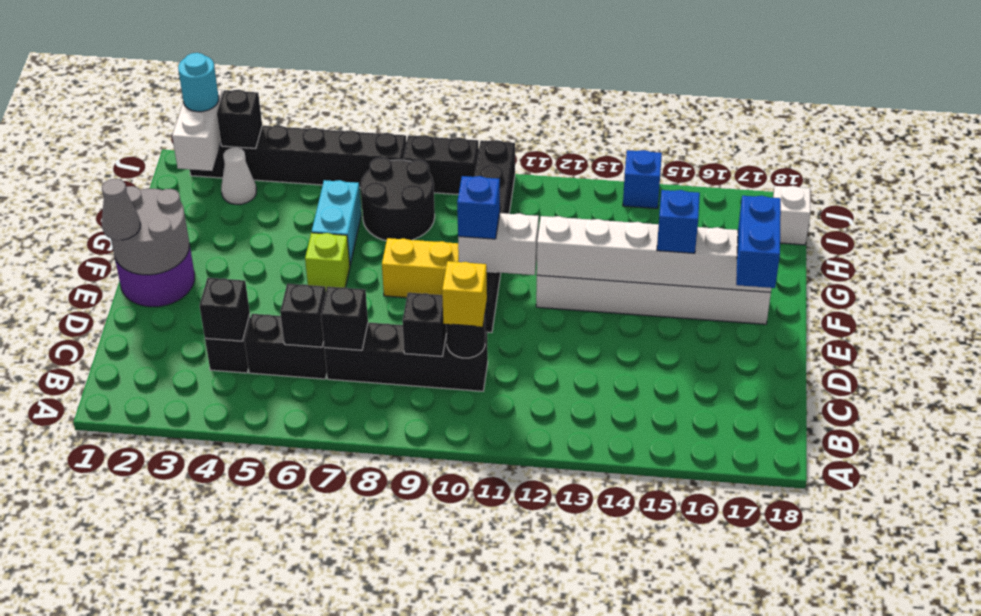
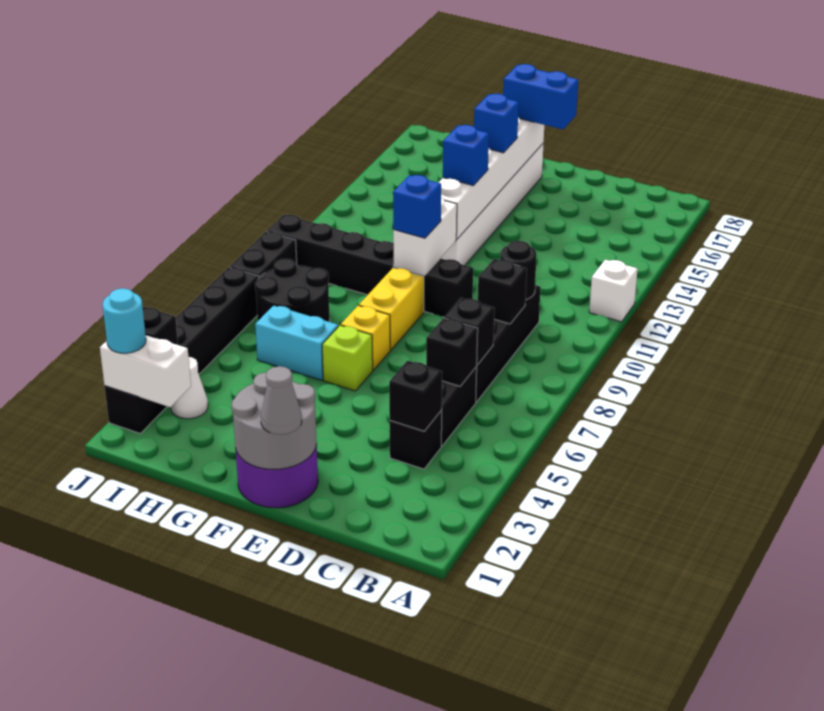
yellow 1x1 brick [442,261,487,327] -> yellow 1x1 brick moved to [341,306,390,370]
white 1x1 brick [773,186,810,245] -> white 1x1 brick moved to [589,260,638,322]
blue 1x1 brick [623,150,662,208] -> blue 1x1 brick moved to [443,125,489,186]

